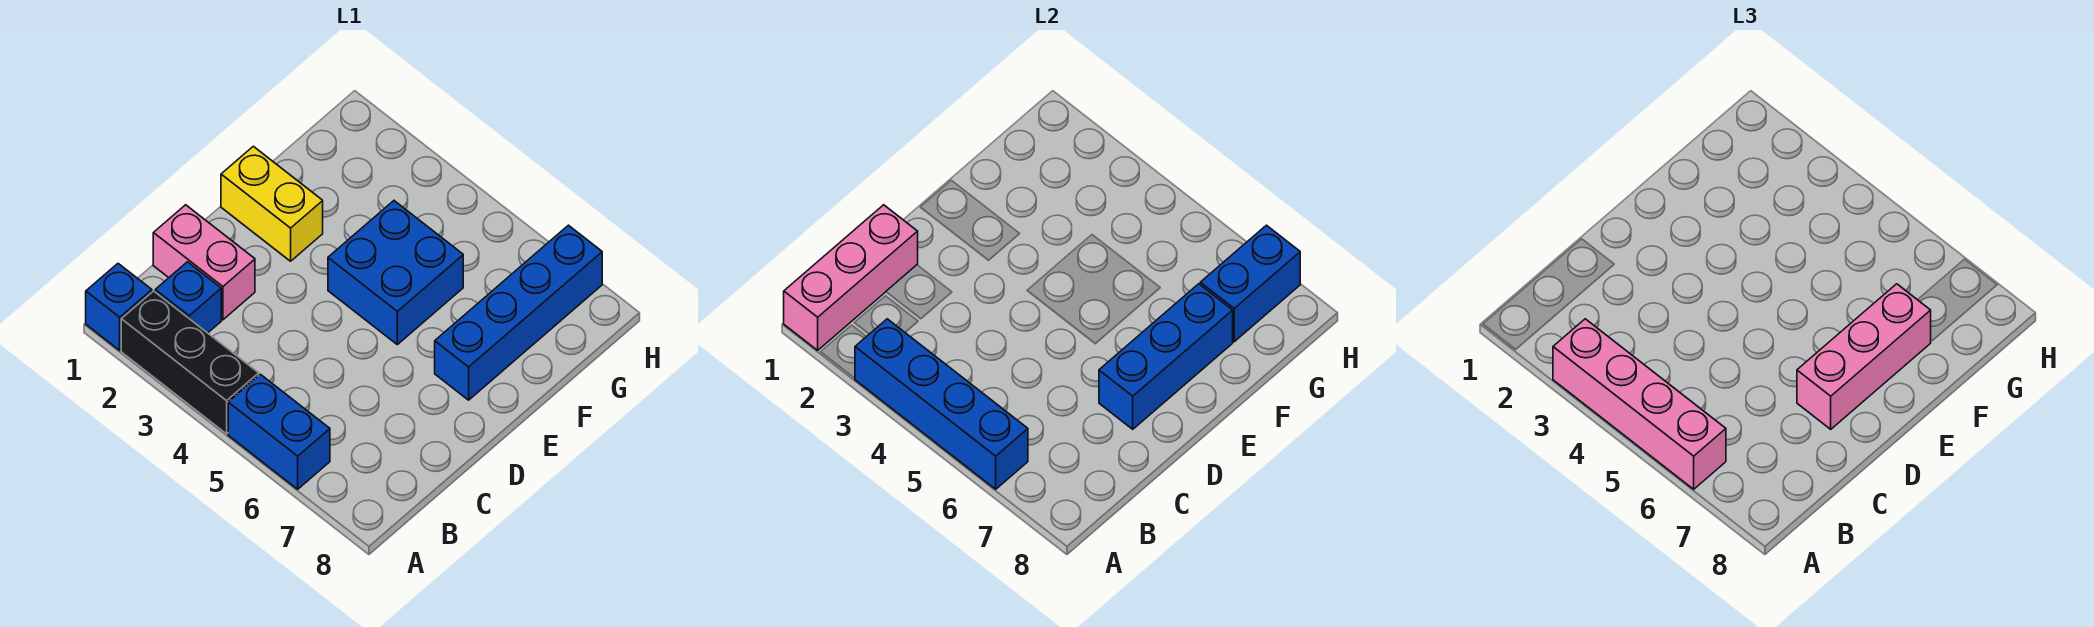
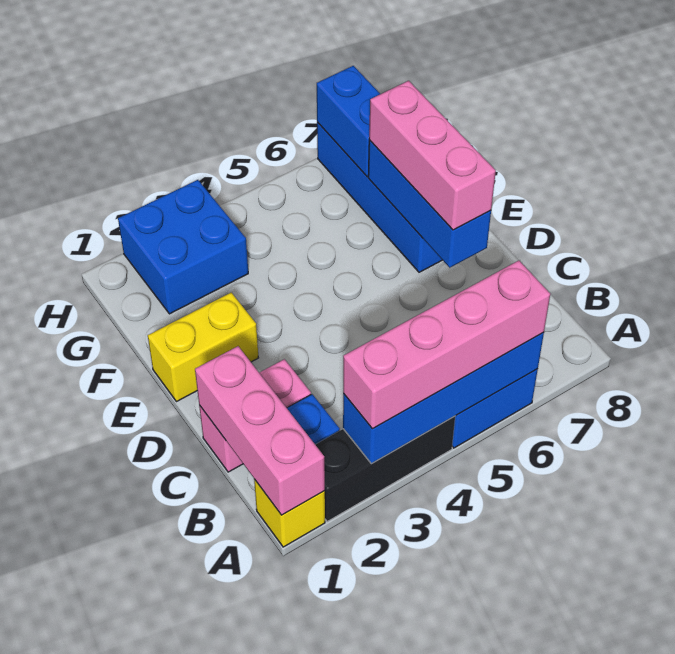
blue 1x1 brick [86,264,152,350] -> yellow 1x1 brick [254,479,325,547]
blue 2x2 brick [328,201,463,345] -> blue 2x2 brick moved to [118,180,248,314]

